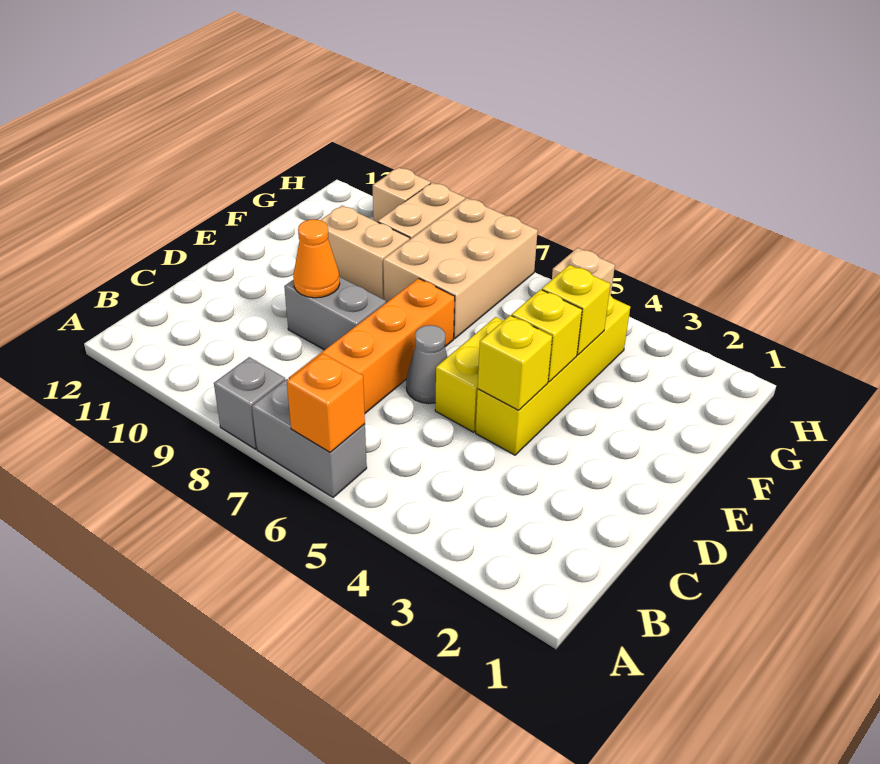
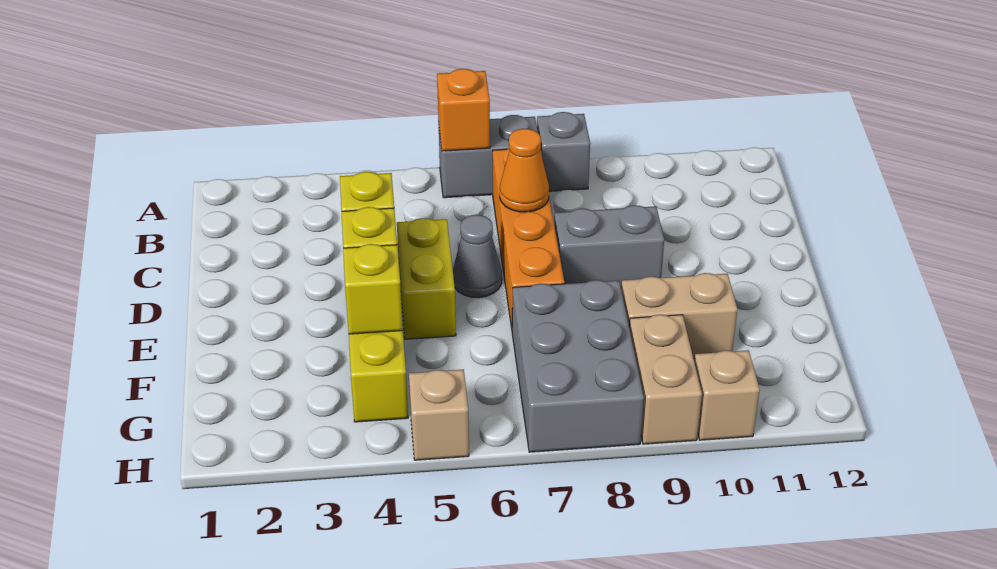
orange 1x1 cone [293,219,340,298] -> orange 1x1 cone moved to [500,129,549,212]
tan 2x3 brick [383,198,538,339] -> grey 2x3 brick [512,280,644,452]

